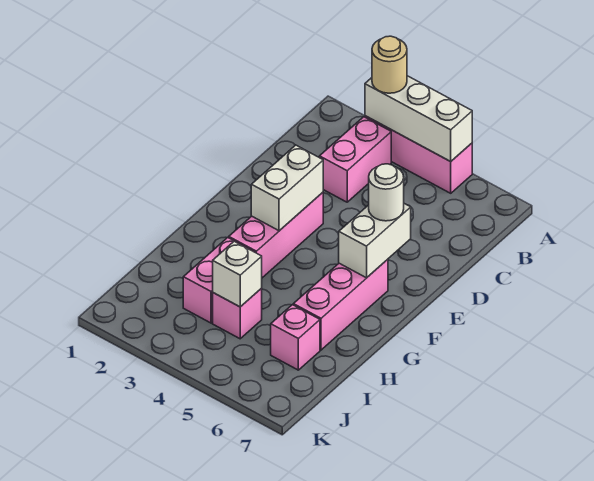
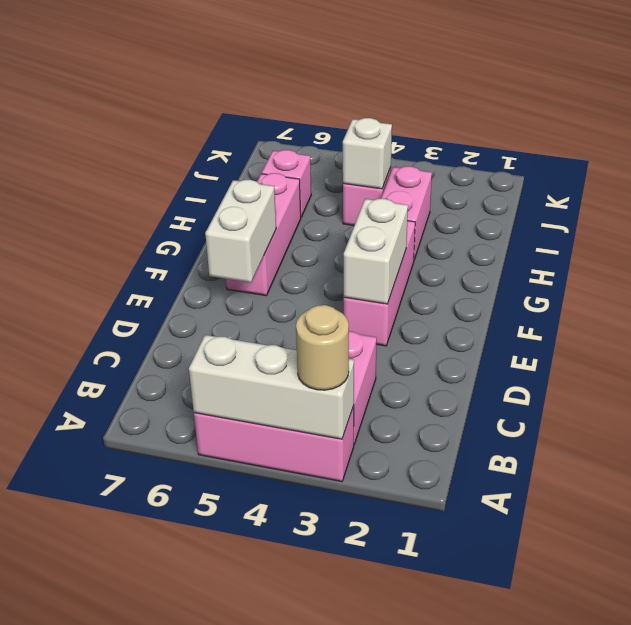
white 1x1 round brick [369,164,404,221] -> none

